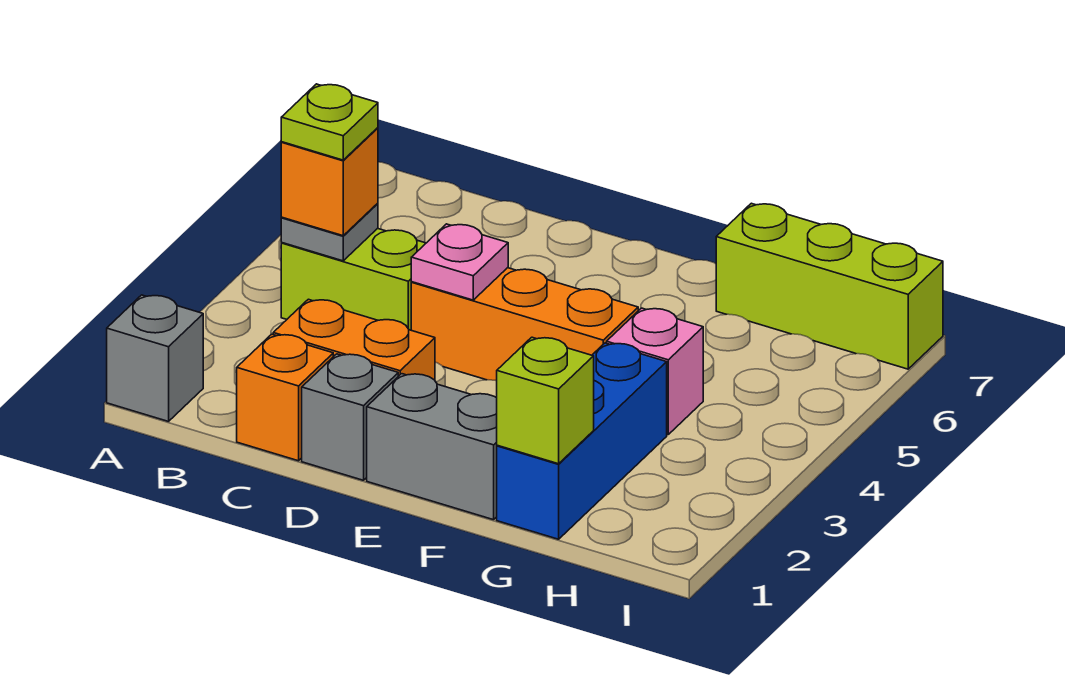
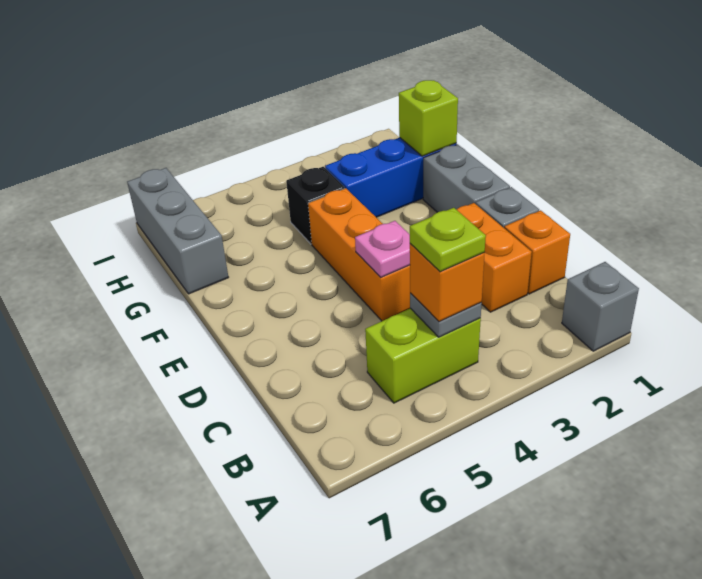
lime 1x2 brick [281,228,426,330] -> lime 1x2 brick turned to [365,308,481,403]
pink 1x1 brick [607,308,703,434] -> black 1x1 brick [286,167,345,244]
lime 1x3 brick [716,203,943,369] -> grey 1x3 brick [127,168,229,294]

